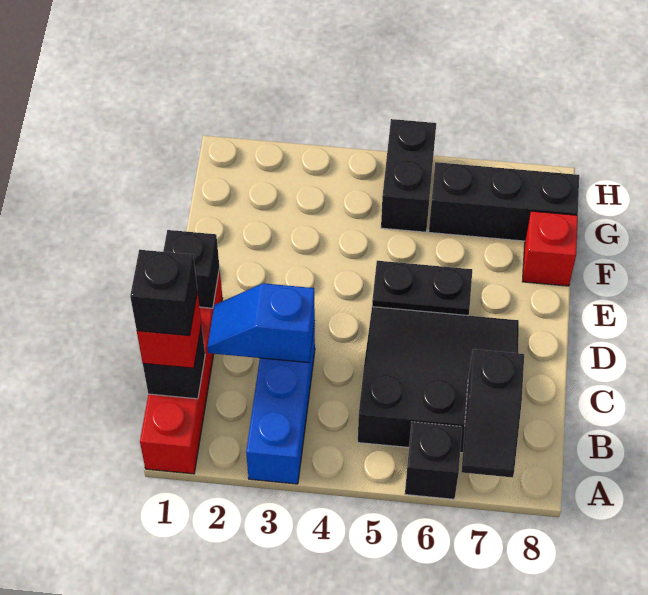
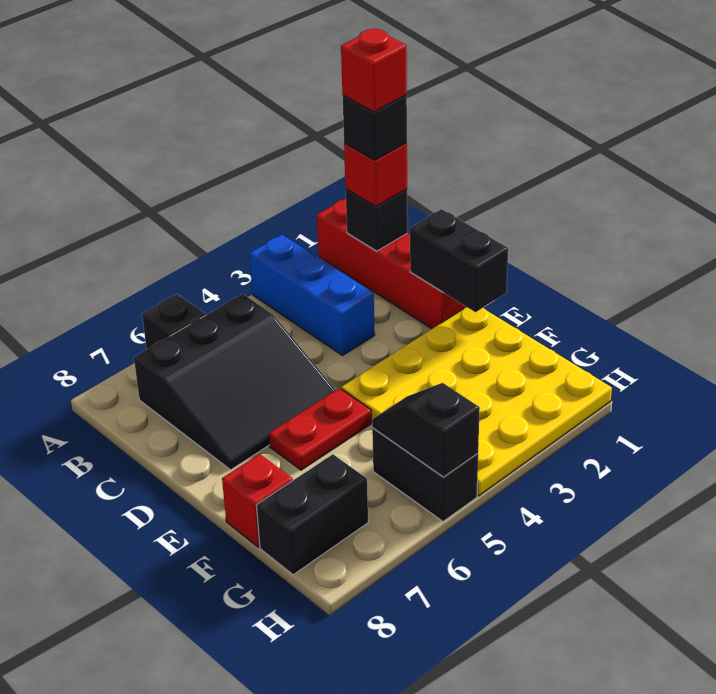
black 1x2 slope [461,349,524,478] -> black 1x2 slope moved to [372,383,480,477]
none -> red 1x1 brick [341,29,407,112]
blue 1x2 slope [207,283,315,363] -> none
black 1x1 brick [163,230,220,308] -> black 1x2 brick [410,209,508,312]
none -> yellow 4x4 plate [341,307,612,496]
black 1x2 plate [372,261,472,316] -> red 1x2 plate [269,388,372,470]
black 1x3 brick [429,162,579,241] -> black 1x2 brick [256,454,368,575]

